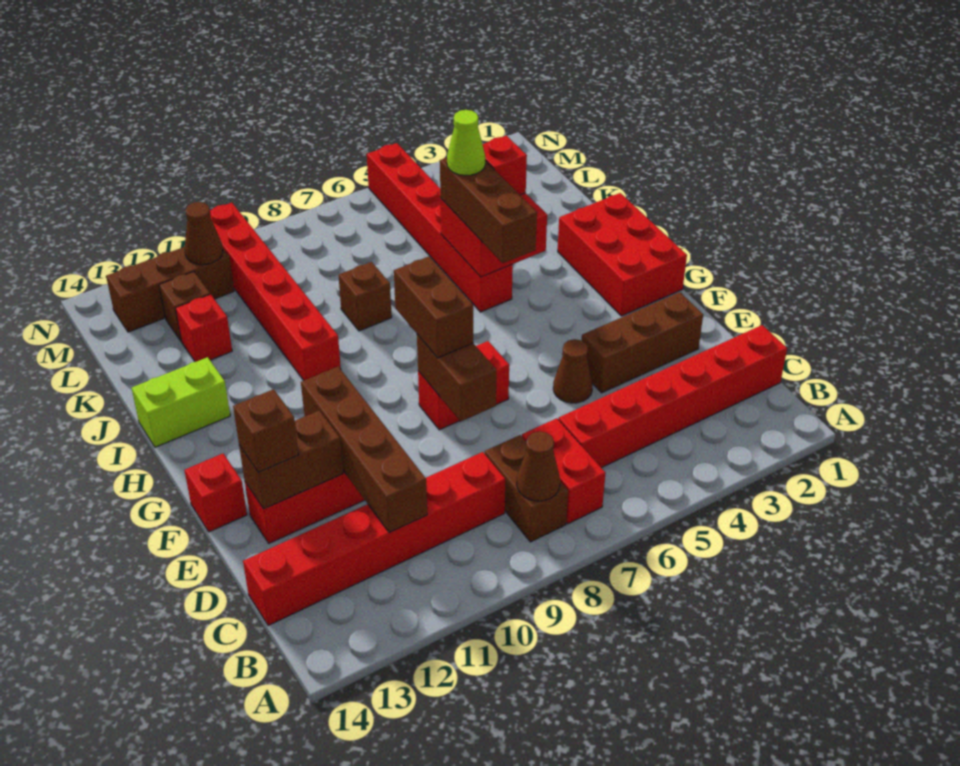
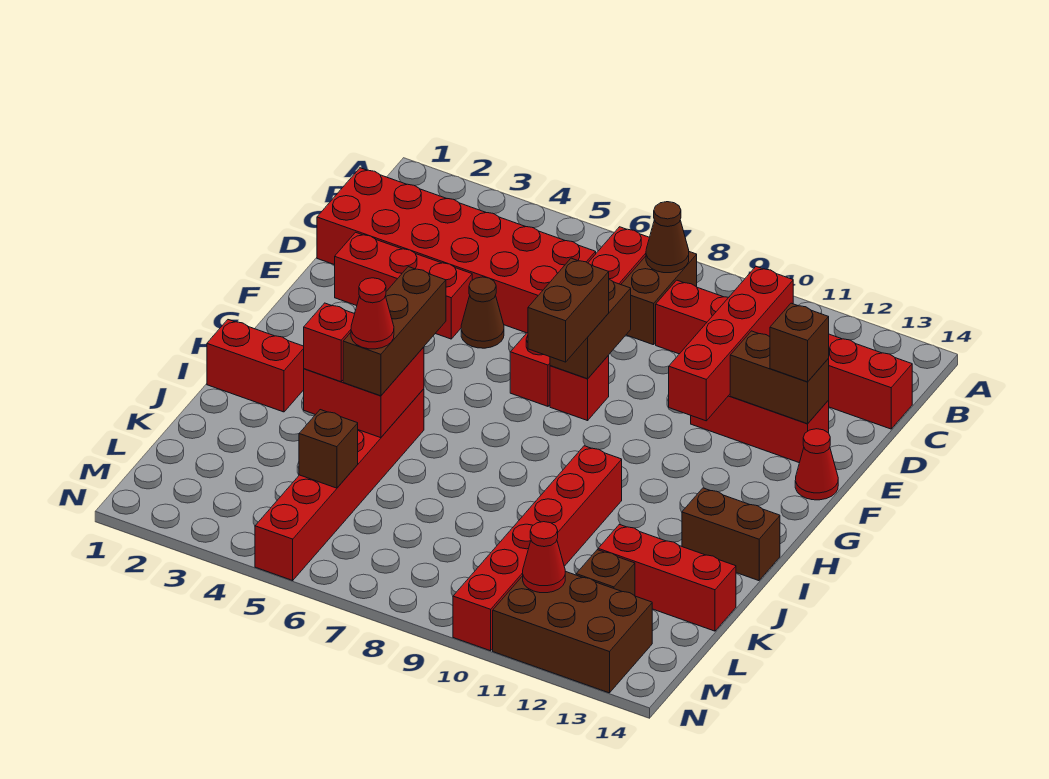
red 1x6 brick [559,325,787,468] -> red 2x6 brick [317,168,596,333]
brown 1x4 brick [301,367,427,533] -> red 1x4 brick [669,267,793,421]
brown 1x3 brick [581,292,703,393] -> red 1x3 brick [335,232,472,339]
red 1x1 brick [185,454,247,532] -> red 1x1 cone [795,429,838,500]
red 2x3 brick [558,193,687,316] -> red 1x2 brick [207,320,304,412]
lime 1x2 brick [132,357,230,447] -> brown 1x2 brick [682,488,780,581]
lime 1x1 cone [447,110,485,176] -> red 1x1 cone [351,278,394,349]
brown 1x1 brick [338,262,392,331] -> brown 1x1 brick moved to [299,410,358,488]
red 1x1 brick [175,294,232,362] -> red 1x3 brick [598,524,736,631]
brown 1x3 brick [106,247,234,332] -> brown 2x3 brick [493,571,652,693]
brown 1x1 cone [185,202,223,265] -> red 1x1 cone [523,522,565,593]

